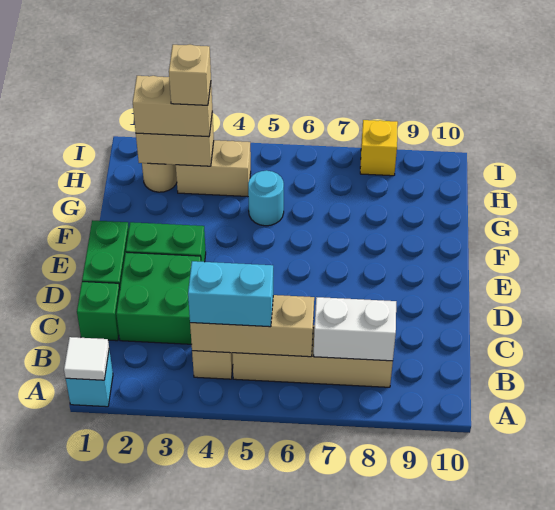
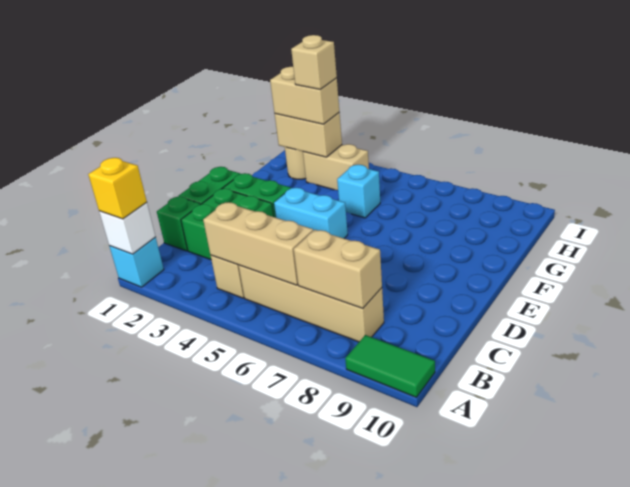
white 1x1 tile [64,337,109,380] -> white 1x1 brick [99,202,156,254]
none -> green 1x2 tile [345,335,435,397]
cyan 1x2 brick [188,261,273,327] -> cyan 1x2 brick moved to [274,188,348,238]
white 1x2 brick [314,297,396,361] -> tan 1x2 brick [294,230,382,308]
cyan 1x1 round brick [248,170,284,226] -> cyan 1x1 brick [337,165,380,218]
yellow 1x1 brick [360,120,398,176] -> yellow 1x1 brick moved to [88,158,147,219]

